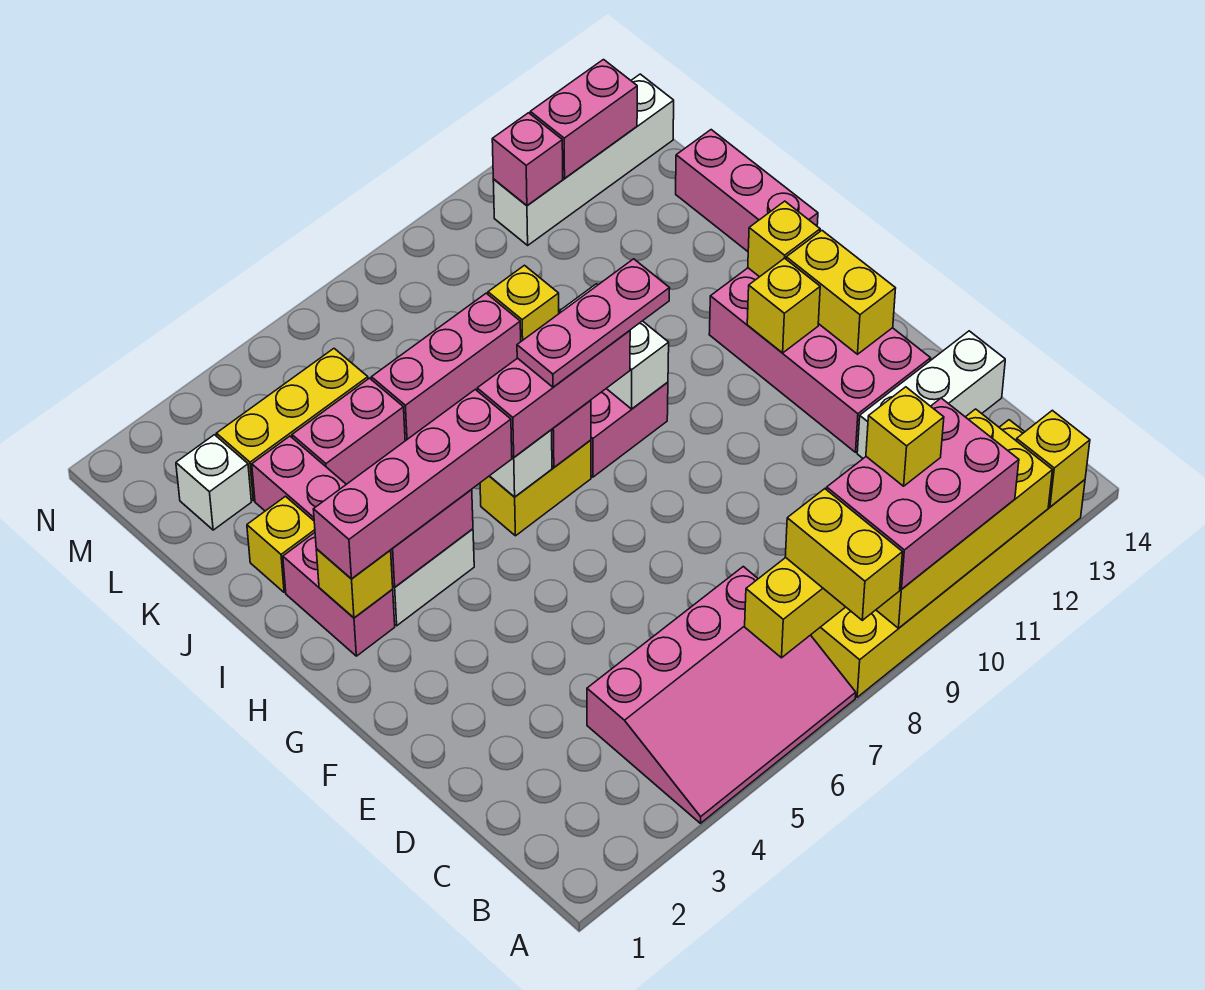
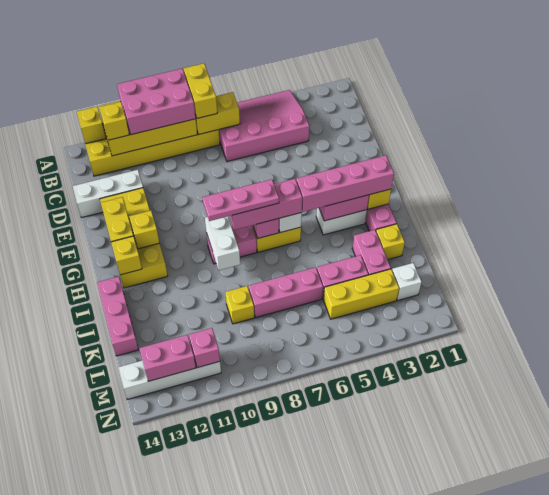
yellow 1x1 brick [866,387,944,486] -> yellow 1x1 brick moved to [100,102,129,140]
pink 2x4 brick [709,268,931,452] -> yellow 2x4 brick [100,188,168,288]

